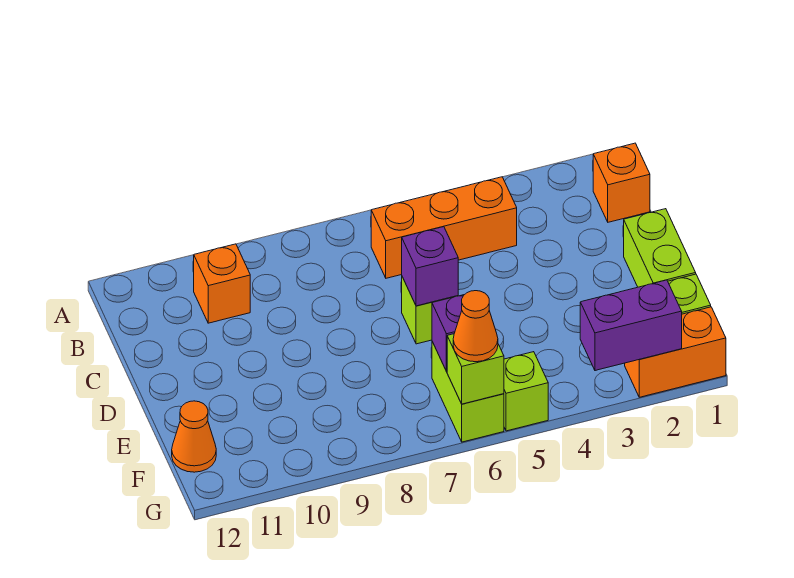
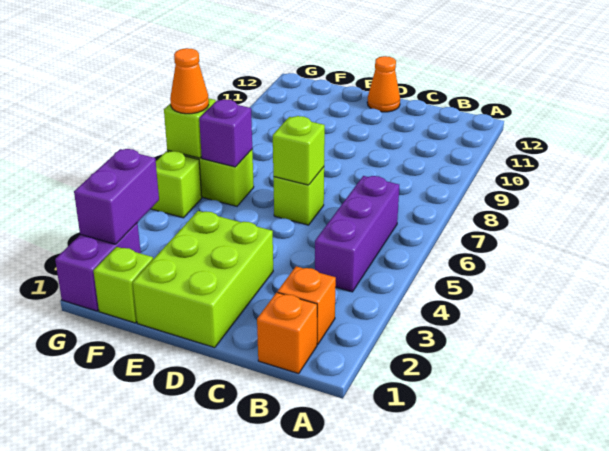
orange 1x3 brick [371,177,517,278] -> purple 1x3 brick [315,176,399,292]
orange 1x1 brick [194,244,250,323] -> orange 1x1 brick moved to [278,266,336,345]
lime 1x2 brick [624,209,696,287] -> lime 2x3 brick [133,211,273,348]
purple 1x1 brick [402,227,458,306] -> lime 1x1 brick [273,116,325,185]
orange 1x1 cone [172,401,216,472] -> orange 1x1 cone moved to [367,56,400,112]
orange 1x2 brick [625,307,726,397] -> purple 1x2 brick [55,223,141,311]

